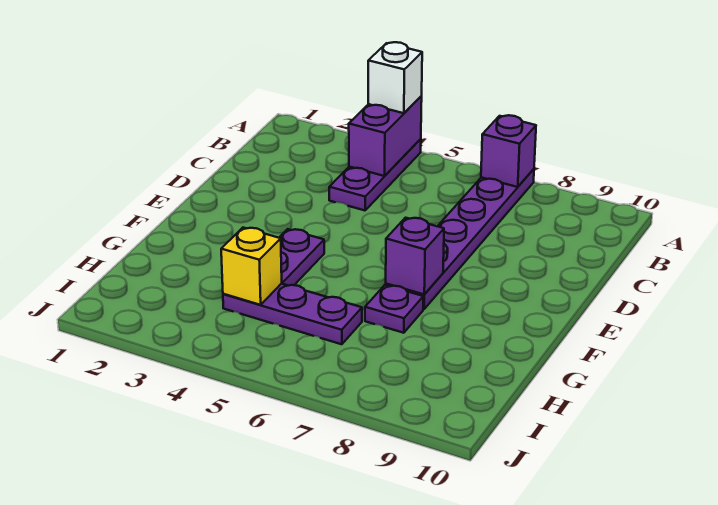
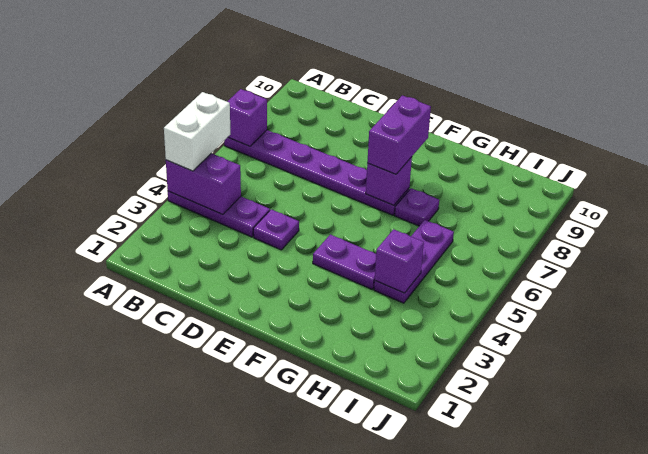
white 1x1 brick [368,42,422,113] -> white 1x2 brick [164,92,230,171]
none -> purple 1x1 plate [253,209,299,250]
none -> purple 1x2 brick [367,95,431,174]
yellow 1x1 brick [221,228,282,305] -> purple 1x1 brick [375,229,424,293]

